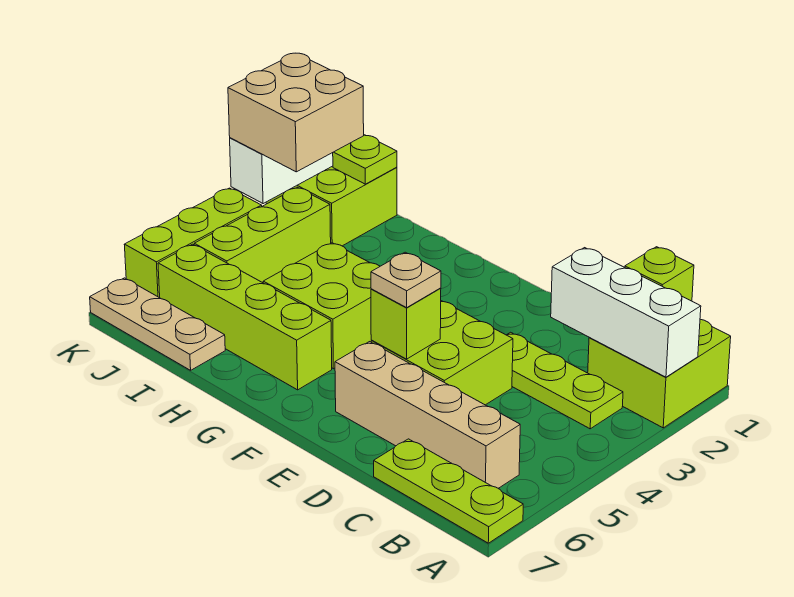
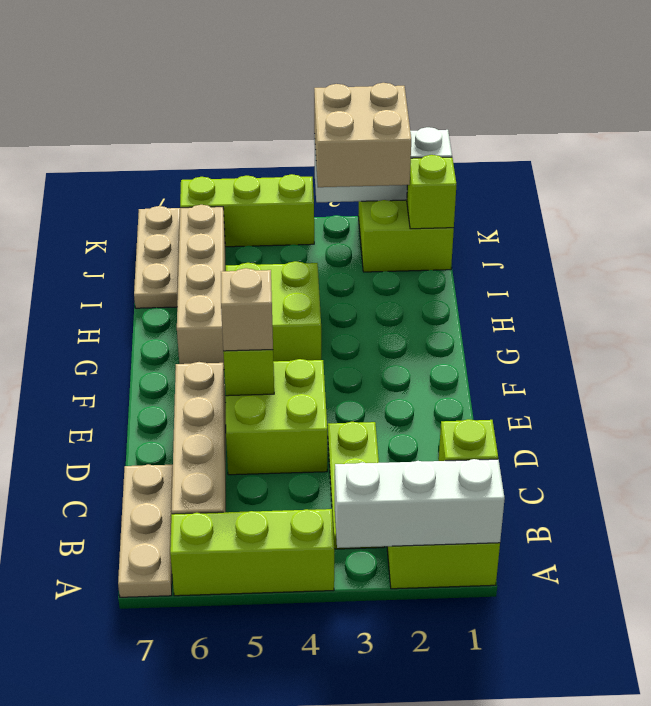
white 1x3 brick [551,248,701,377] -> white 1x3 brick turned to [335,459,505,548]
lime 1x3 plate [374,439,523,543] -> tan 1x3 plate [118,464,173,597]
tan 1x1 plate [371,252,441,308] -> tan 1x1 brick [221,268,273,351]
lime 1x4 brick [158,244,332,390] -> tan 1x4 brick [177,205,225,366]
lime 1x1 plate [333,135,397,184] -> lime 1x1 brick [407,155,456,229]
lime 1x3 brick [194,187,331,283] -> lime 1x3 brick moved to [170,509,334,596]

